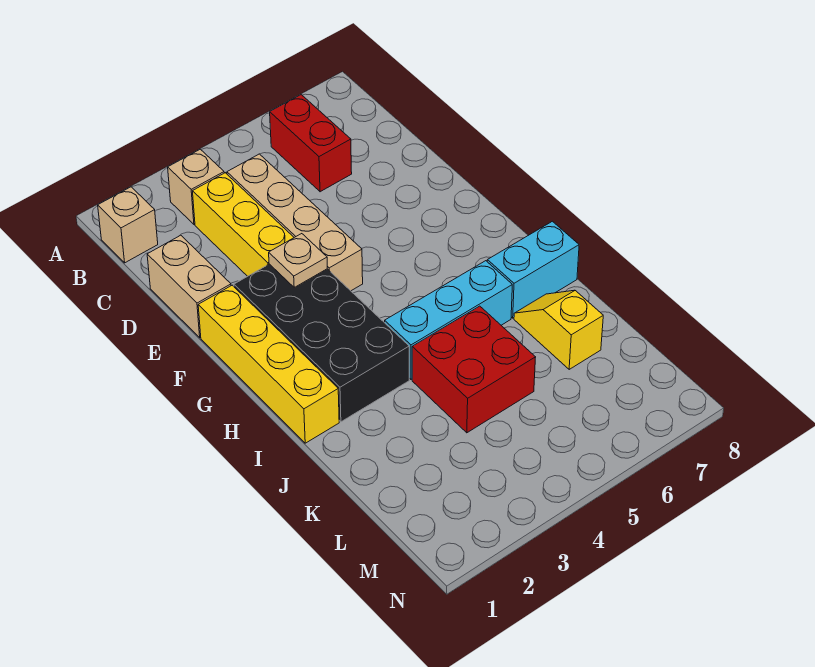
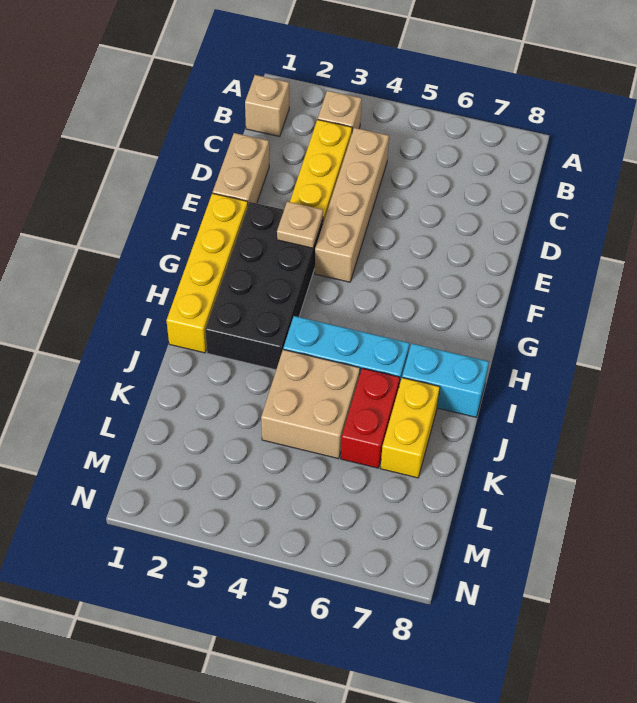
red 1x2 brick [270,95,352,192] -> red 1x2 brick moved to [341,368,400,468]
red 2x2 brick [412,306,536,433] -> tan 2x2 brick [261,350,360,459]
yellow 1x2 slope [514,290,603,369] -> yellow 1x2 brick [380,378,440,478]

